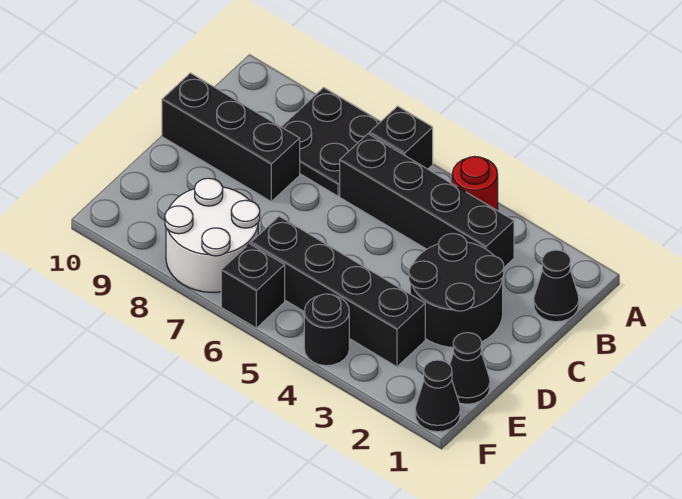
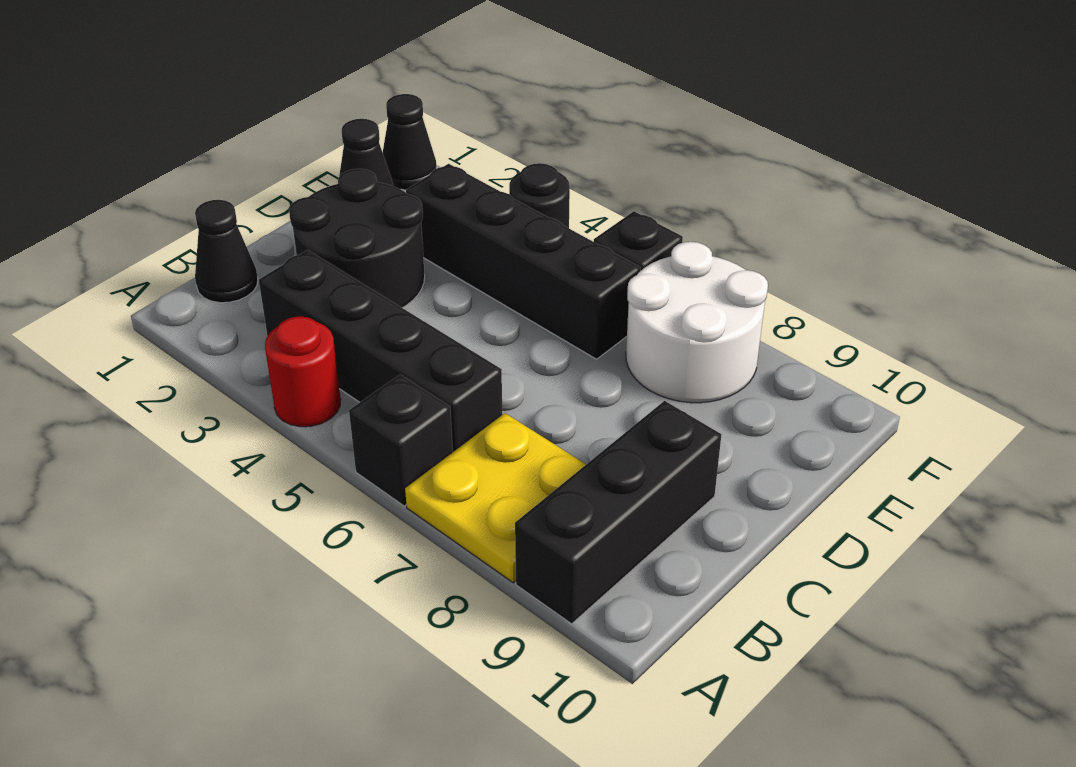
black 2x2 plate [281,88,381,196] -> yellow 2x2 plate [405,413,586,583]
black 1x3 brick [162,73,300,201] -> black 1x3 brick turned to [515,401,722,624]

